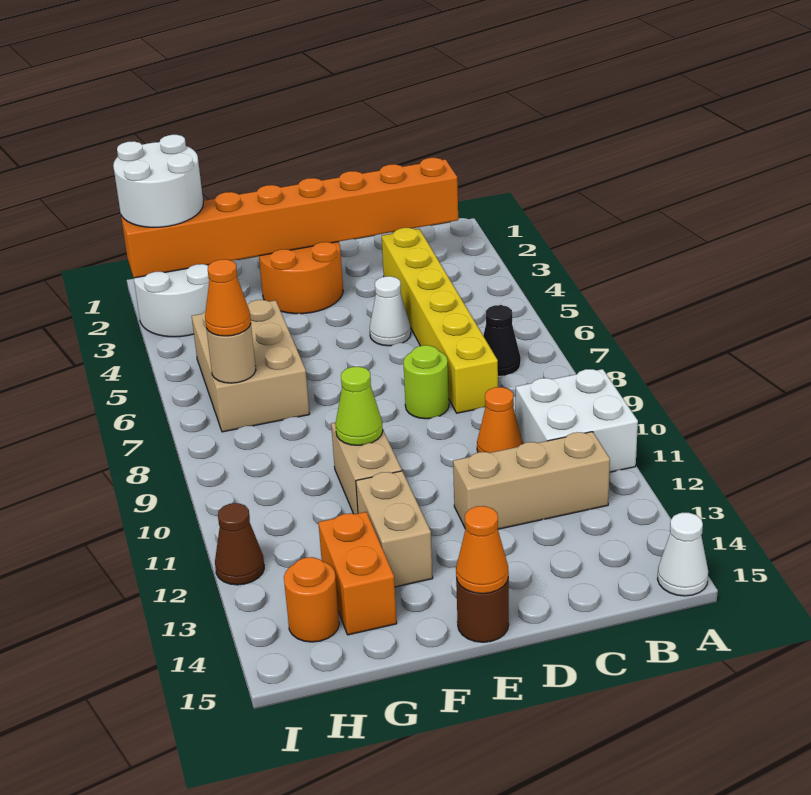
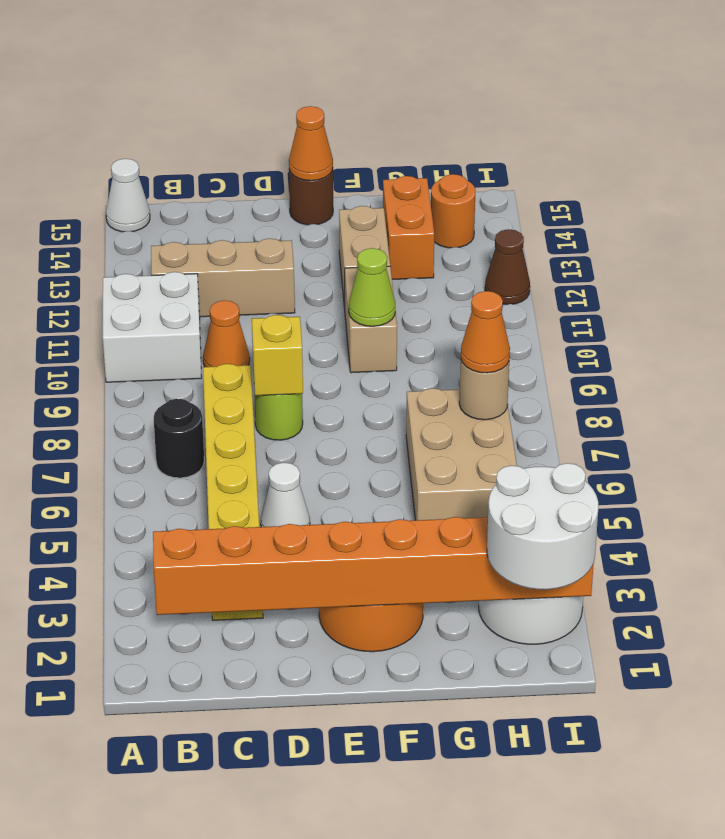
black 1x1 cone [483,305,521,376] -> black 1x1 round brick [154,399,204,478]
none -> yellow 1x1 brick [252,315,303,396]

